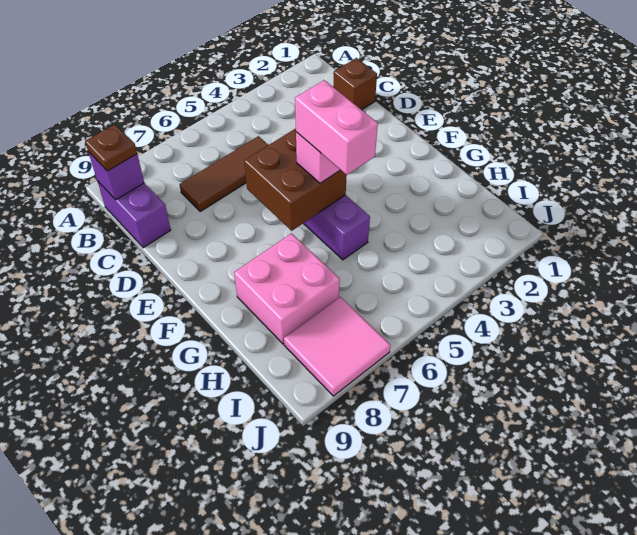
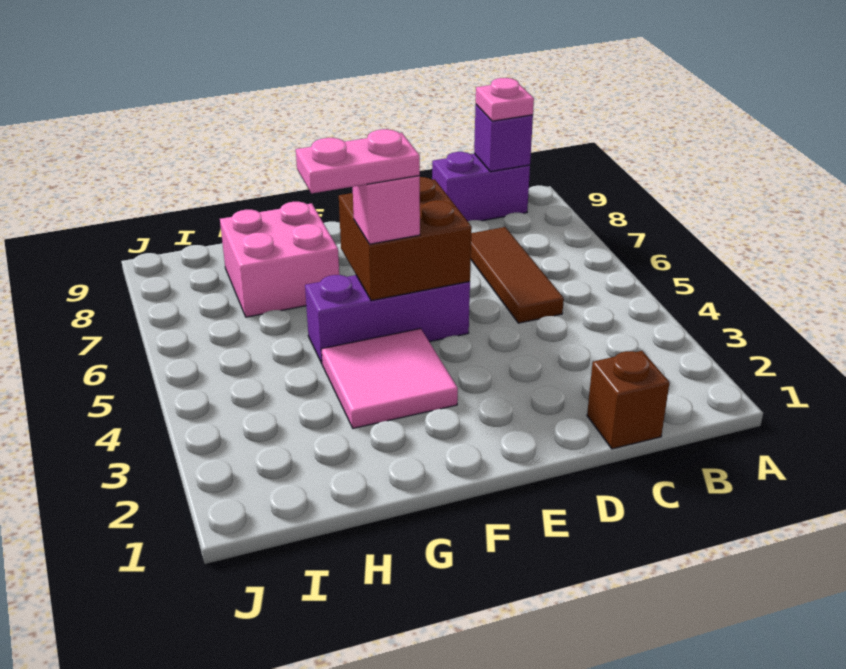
brown 1x1 plate [85,125,137,171] -> pink 1x1 plate [476,78,534,121]
pink 1x2 brick [295,80,378,175] -> pink 1x2 plate [296,129,420,193]
pink 2x2 tile [284,297,390,396] -> pink 2x2 tile moved to [321,328,458,428]

